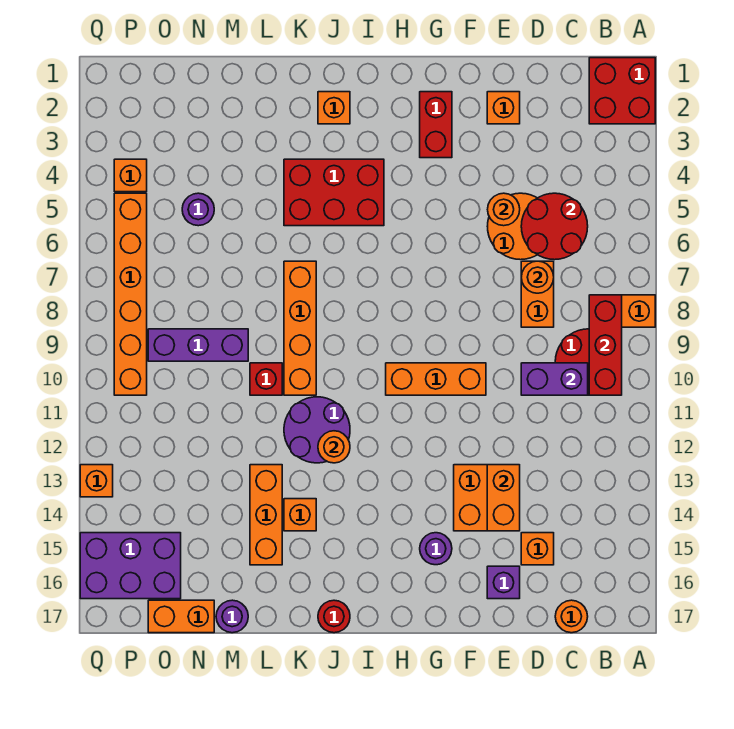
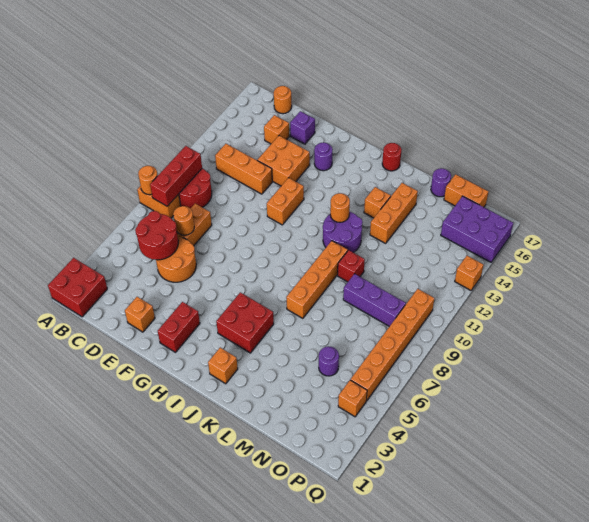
purple 1x2 brick [521,363,588,395] -> none
orange 1x1 round brick [488,193,520,226] -> orange 1x1 round brick moved to [138,166,158,195]
orange 1x2 brick [487,465,520,531] -> orange 1x2 brick moved to [267,178,304,225]
orange 1x3 brick [386,363,486,395] -> orange 1x3 brick moved to [215,144,272,194]
red 2x3 brick [284,159,384,226] -> red 2x2 brick [216,292,274,353]

